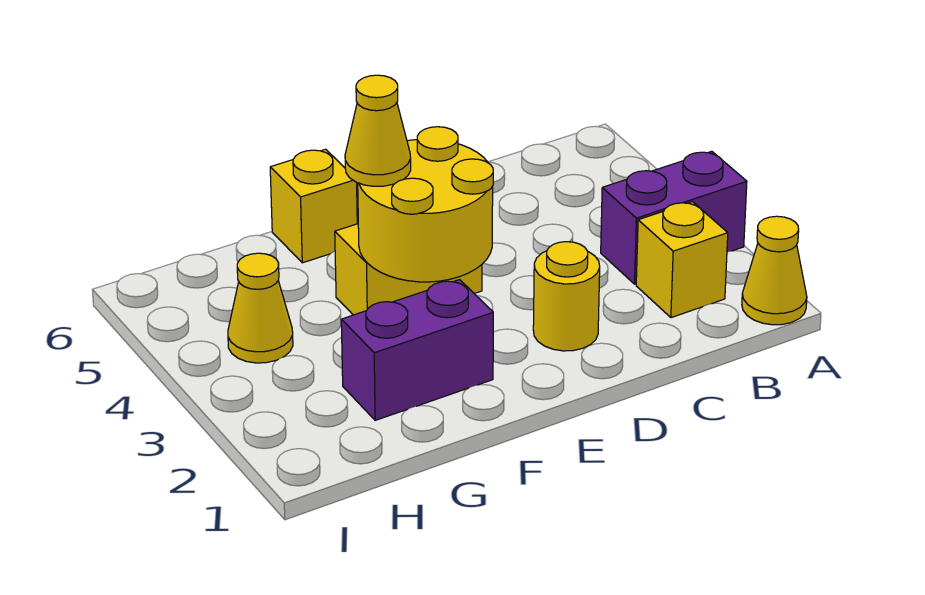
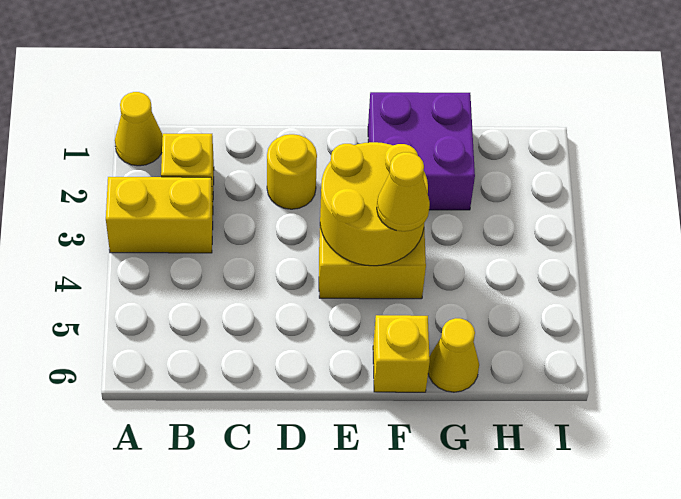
purple 1x2 brick [601,151,747,284] -> yellow 1x2 brick [106,177,213,253]
purple 1x2 brick [341,280,493,420] -> purple 2x2 brick [368,92,475,210]
yellow 1x1 cone [228,253,293,363] -> yellow 1x1 cone moved to [428,318,479,392]

